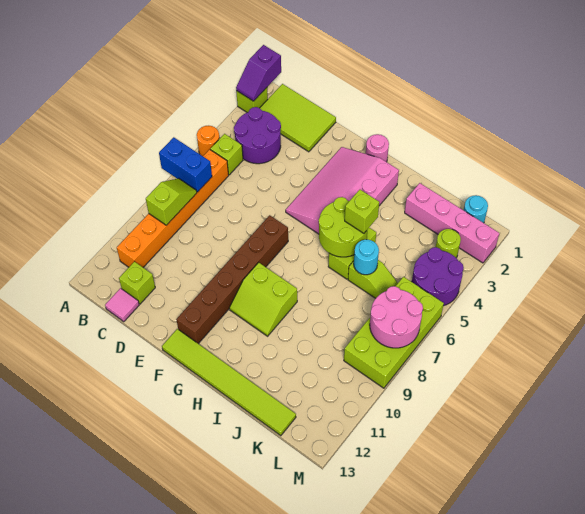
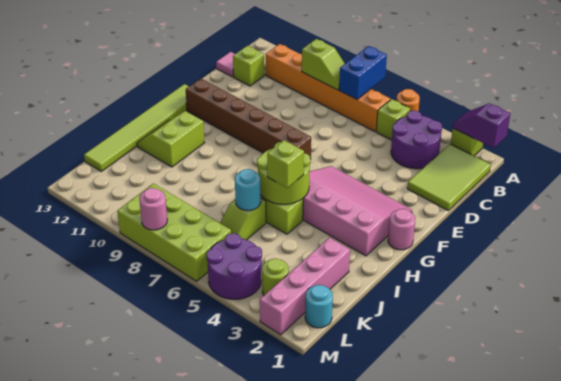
lime 2x2 slope [229,262,297,336] -> lime 2x2 slope moved to [137,111,205,167]
pink 2x2 round brick [370,286,423,348] -> pink 1x1 round brick [139,188,167,230]

